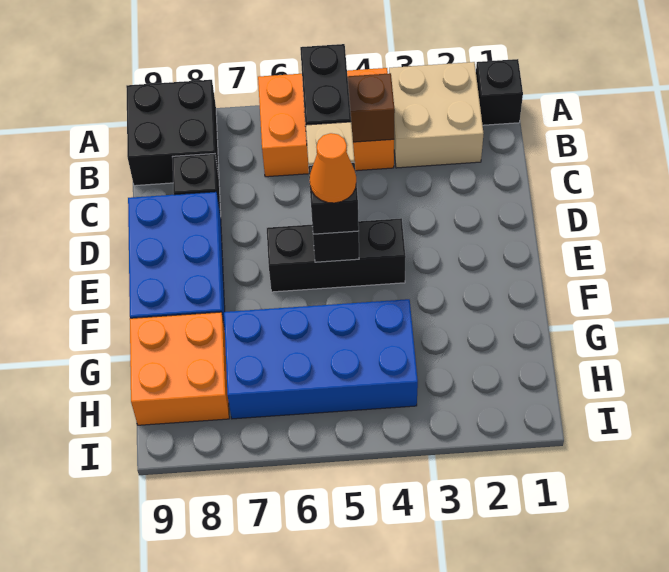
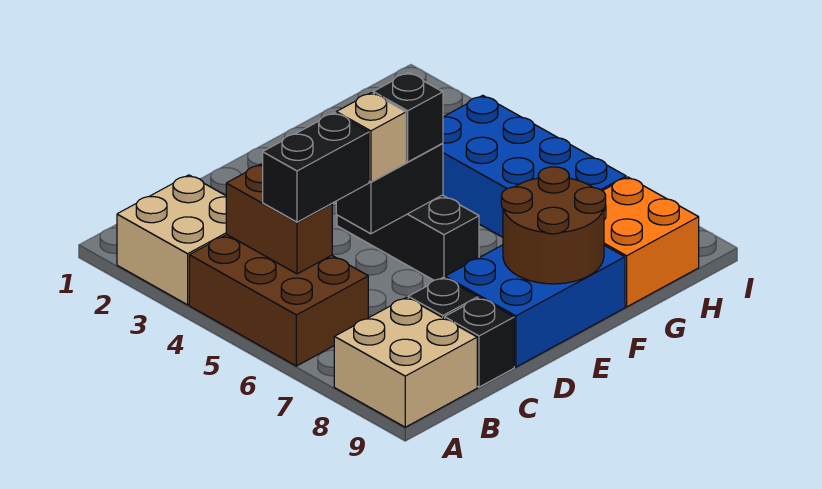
black 1x1 brick [476,59,523,125] -> black 1x1 brick moved to [445,298,514,387]
orange 2x3 brick [258,68,394,177] -> brown 2x3 brick [189,235,368,366]
black 2x2 brick [126,80,219,186] -> tan 2x2 brick [334,297,477,427]
orange 1x1 cone [309,133,356,203] -> none
none -> brown 2x2 round brick [501,167,606,284]

